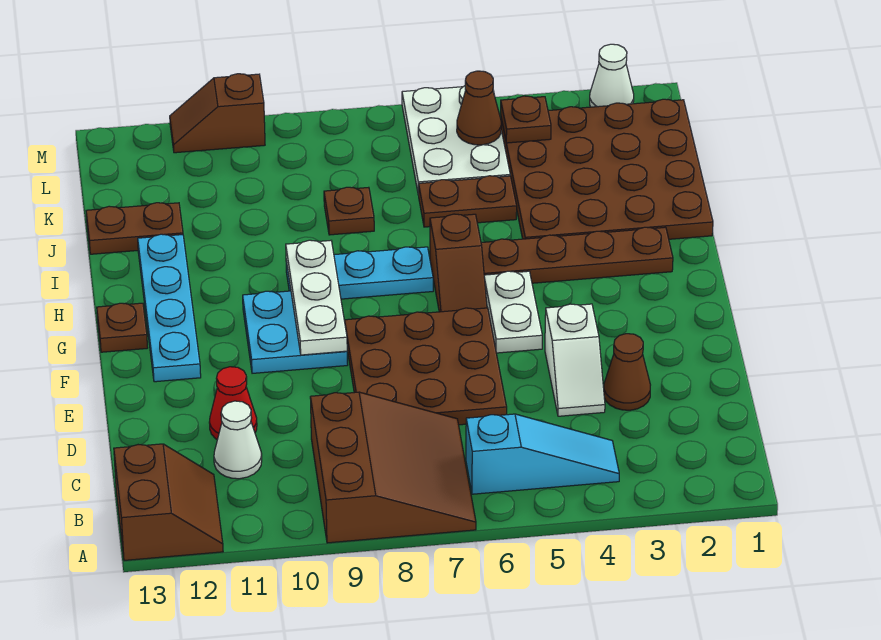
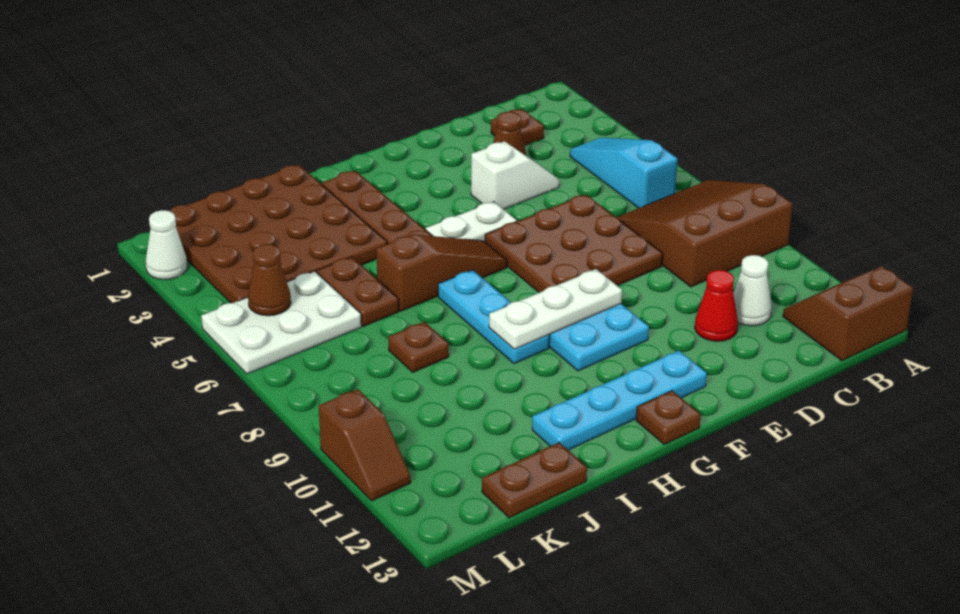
brown 1x2 slope [430,214,487,312] -> brown 1x3 slope [376,234,507,311]
brown 1x2 plate [86,203,183,254] -> brown 1x2 plate turned to [482,443,587,518]
brown 1x1 plate [501,96,551,143] -> brown 1x1 plate moved to [491,109,544,146]

